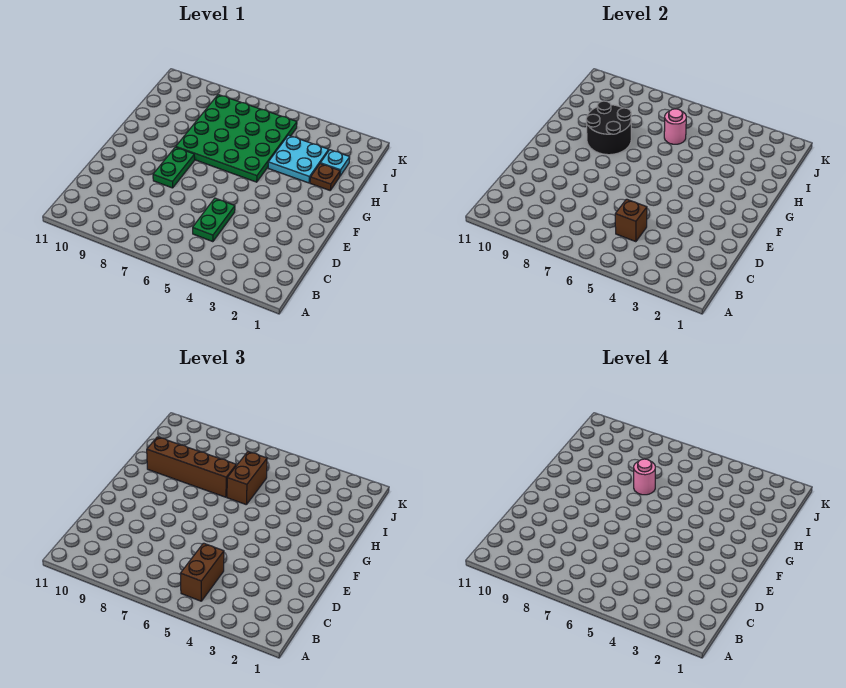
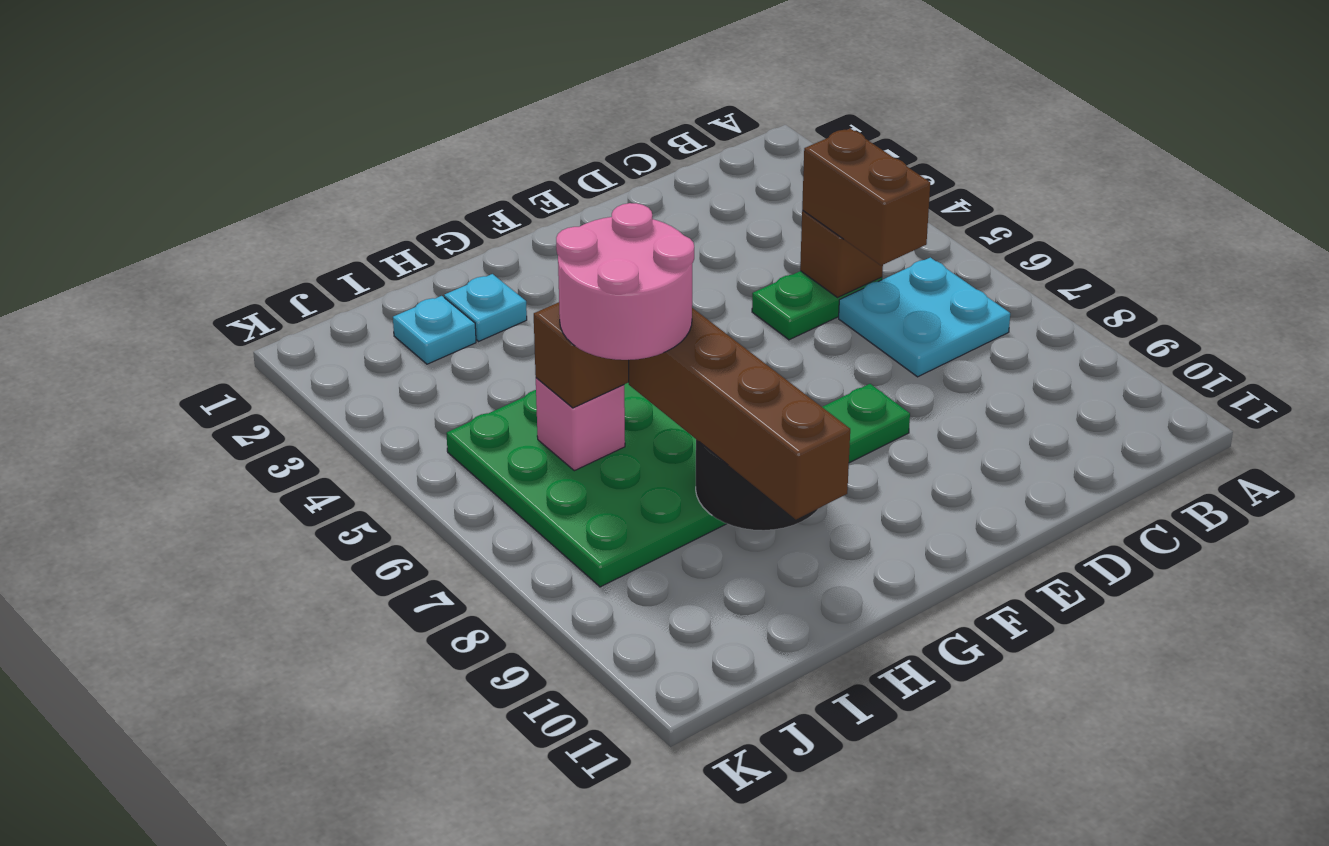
brown 1x2 brick [180,543,224,601] -> brown 1x2 brick turned to [802,129,930,265]
brown 1x1 plate [310,164,340,190] -> cyan 1x1 plate [444,274,527,341]
cyan 2x2 plate [268,135,329,183] -> cyan 2x2 plate moved to [839,257,1010,377]
pink 1x1 round brick [634,459,655,495] -> pink 2x2 round brick [556,203,694,360]
pink 1x1 round brick [664,109,686,144] -> pink 1x1 brick [536,378,625,471]

